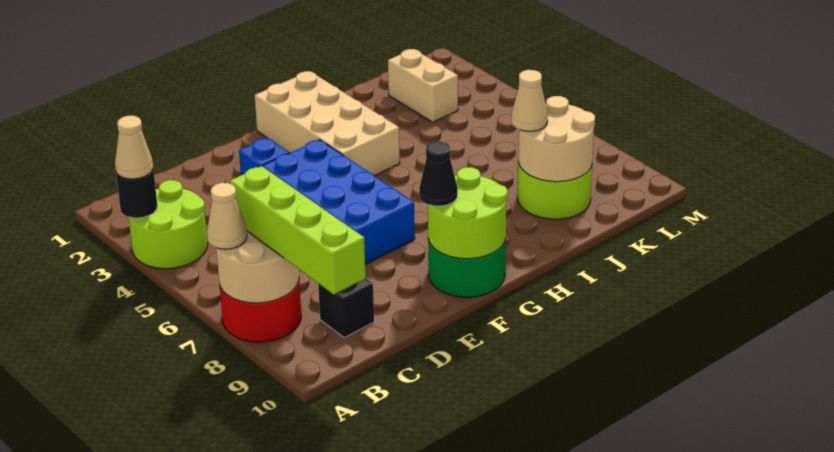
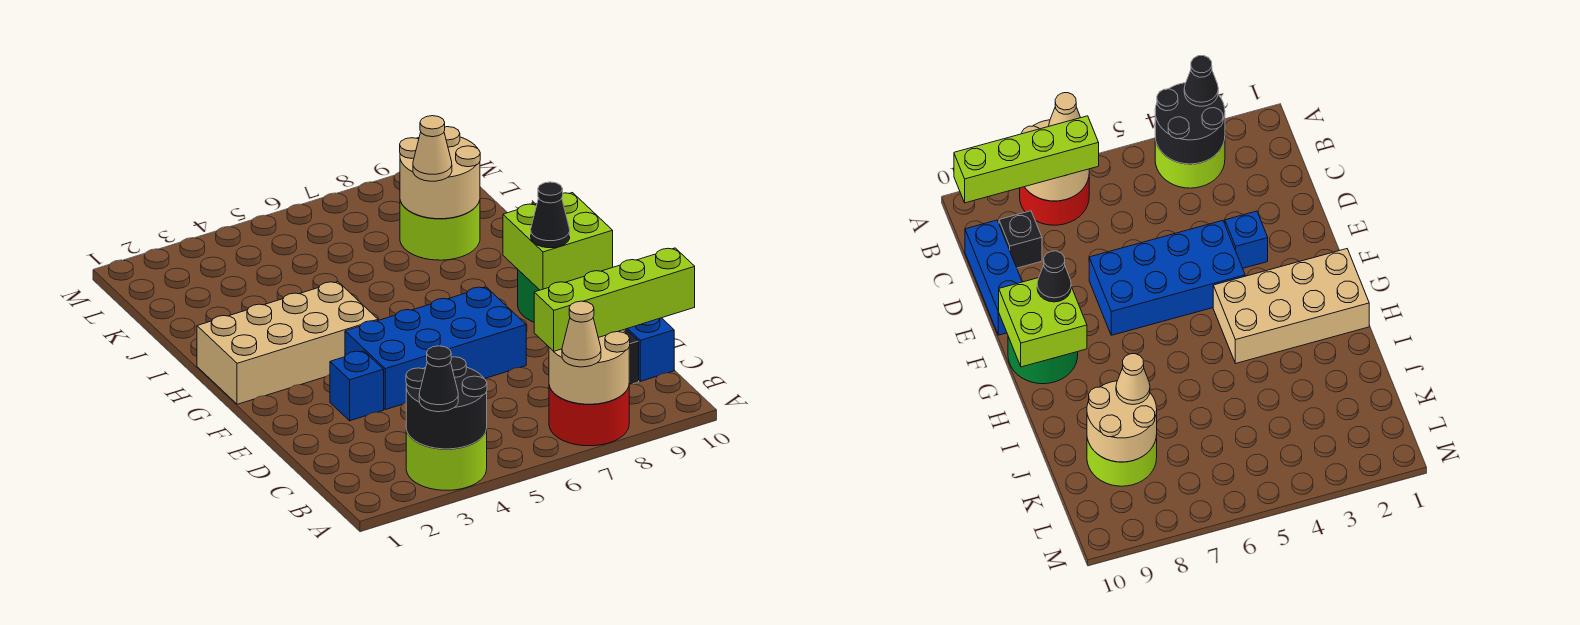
black 1x1 round brick [116,169,157,218] -> black 2x2 round brick [406,357,487,449]
tan 1x1 cone [115,116,153,179] -> black 1x1 cone [419,346,458,412]
none -> blue 1x3 brick [626,318,674,381]
lime 2x2 round brick [428,167,507,259] -> lime 2x2 brick [503,193,613,290]
tan 1x2 brick [388,49,458,122] -> none

